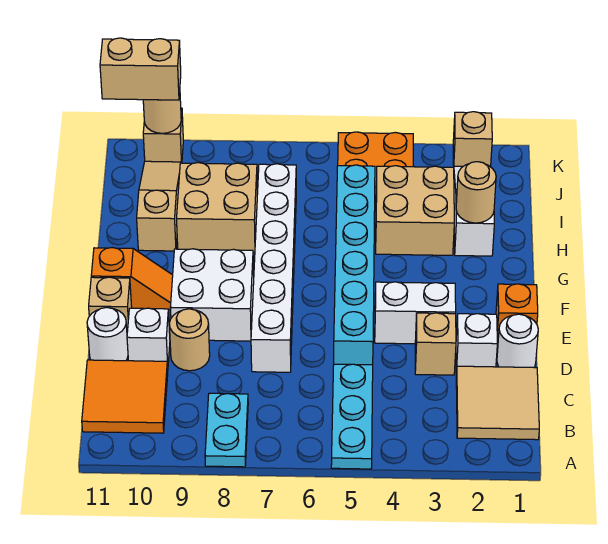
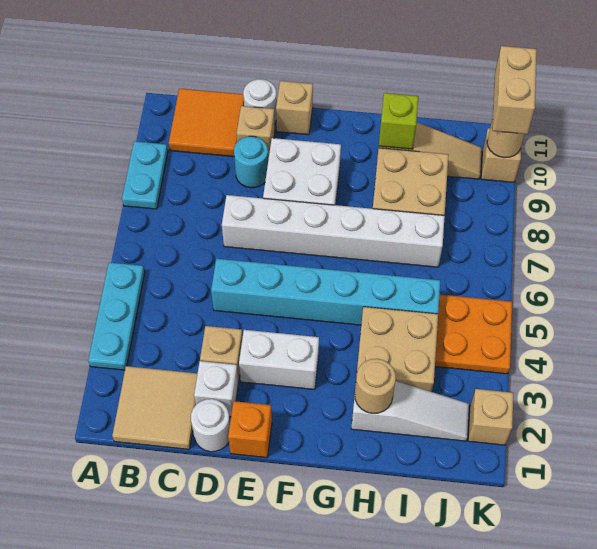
cyan 1x3 plate [331,364,373,469] -> cyan 1x3 plate turned to [88,262,145,370]
cyan 1x2 plate [205,393,248,467] -> cyan 1x2 plate turned to [122,141,168,209]
tan 1x1 round brick [169,309,210,371] -> cyan 1x1 round brick [234,136,268,188]
white 1x1 brick [127,308,170,365] -> tan 1x1 brick [237,106,275,159]
white 1x2 brick [375,282,456,344] -> white 1x2 brick turned to [239,330,319,389]
orange 1x2 slope [91,248,173,310] -> none
none -> lime 1x1 brick [379,93,419,149]

